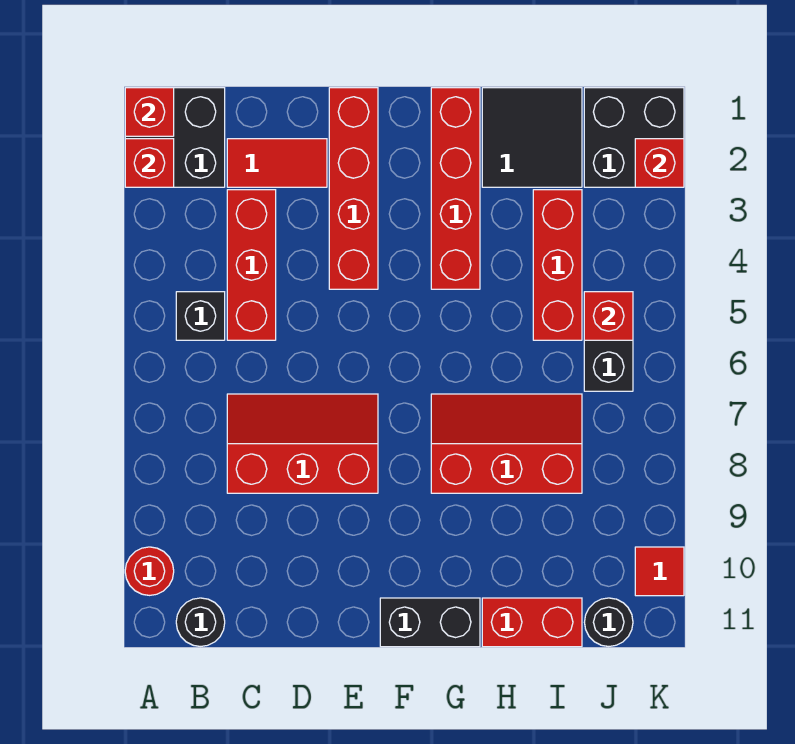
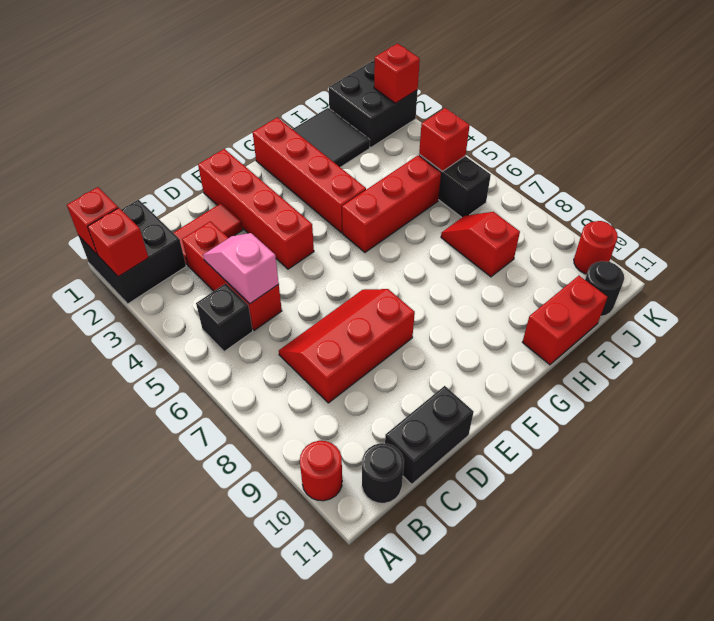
none -> pink 1x2 slope [203,233,279,304]
black 1x2 brick [380,598,480,647] -> black 1x2 brick moved to [385,386,474,484]
red 2x3 slope [431,394,582,493] -> red 1x2 slope [441,212,520,277]
red 1x3 brick [533,190,582,340] -> red 1x3 brick turned to [342,156,441,252]
red 1x1 tile [635,547,684,596] -> red 1x1 round brick [574,221,618,274]

